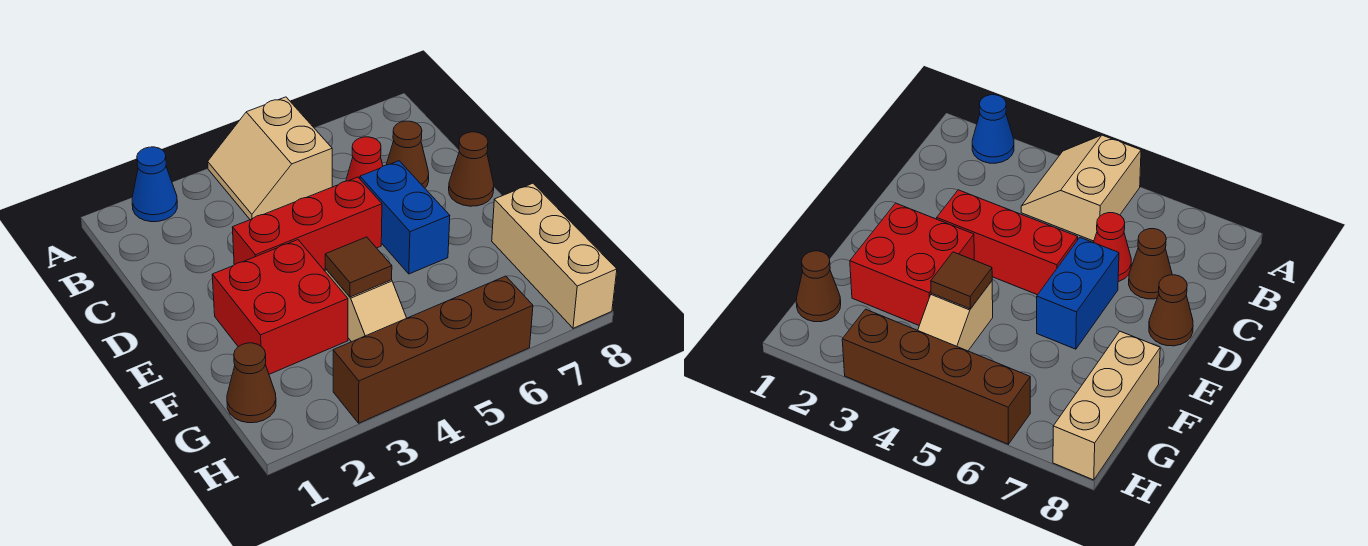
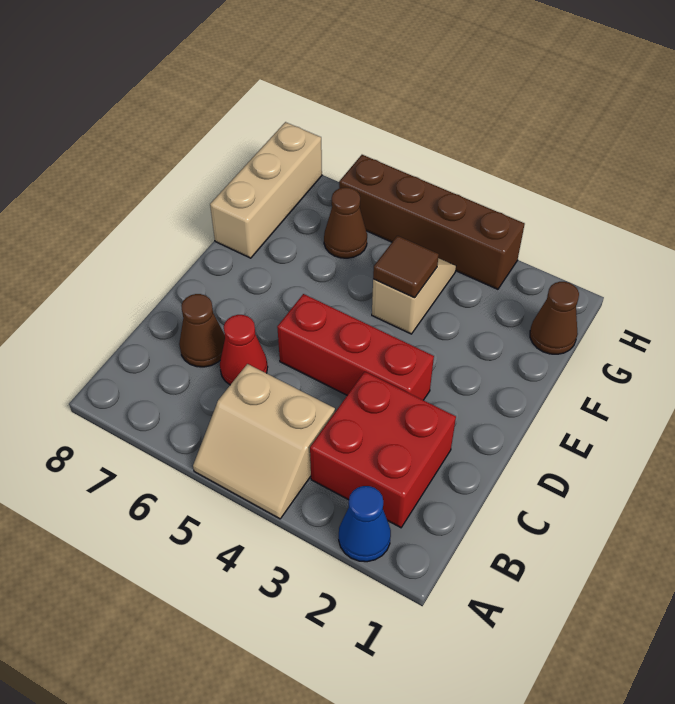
tan 2x2 slope [208,97,332,220] -> tan 2x2 slope turned to [193,364,335,519]
blue 1x2 brick [360,161,450,274] -> none
brown 1x1 cone [449,132,494,206] -> brown 1x1 cone moved to [324,187,367,258]
red 2x2 brick [212,240,348,374] -> red 2x2 brick moved to [310,372,456,528]

